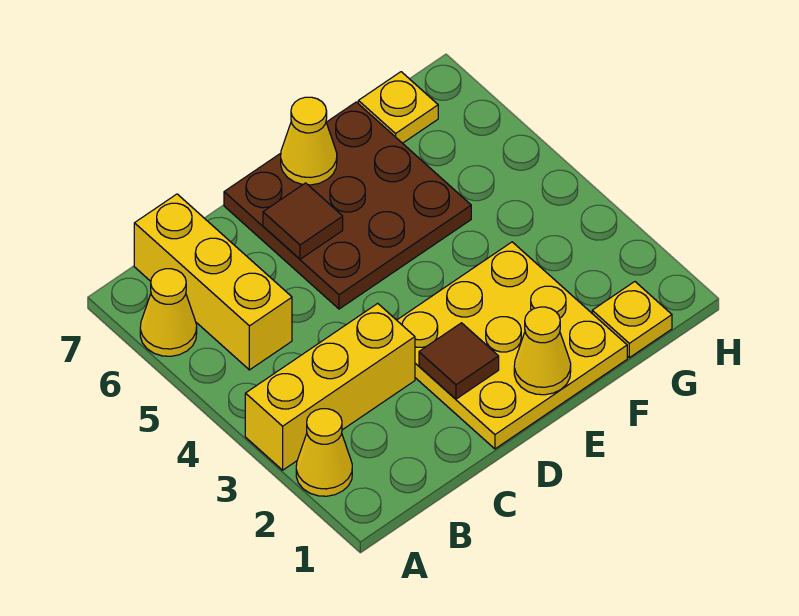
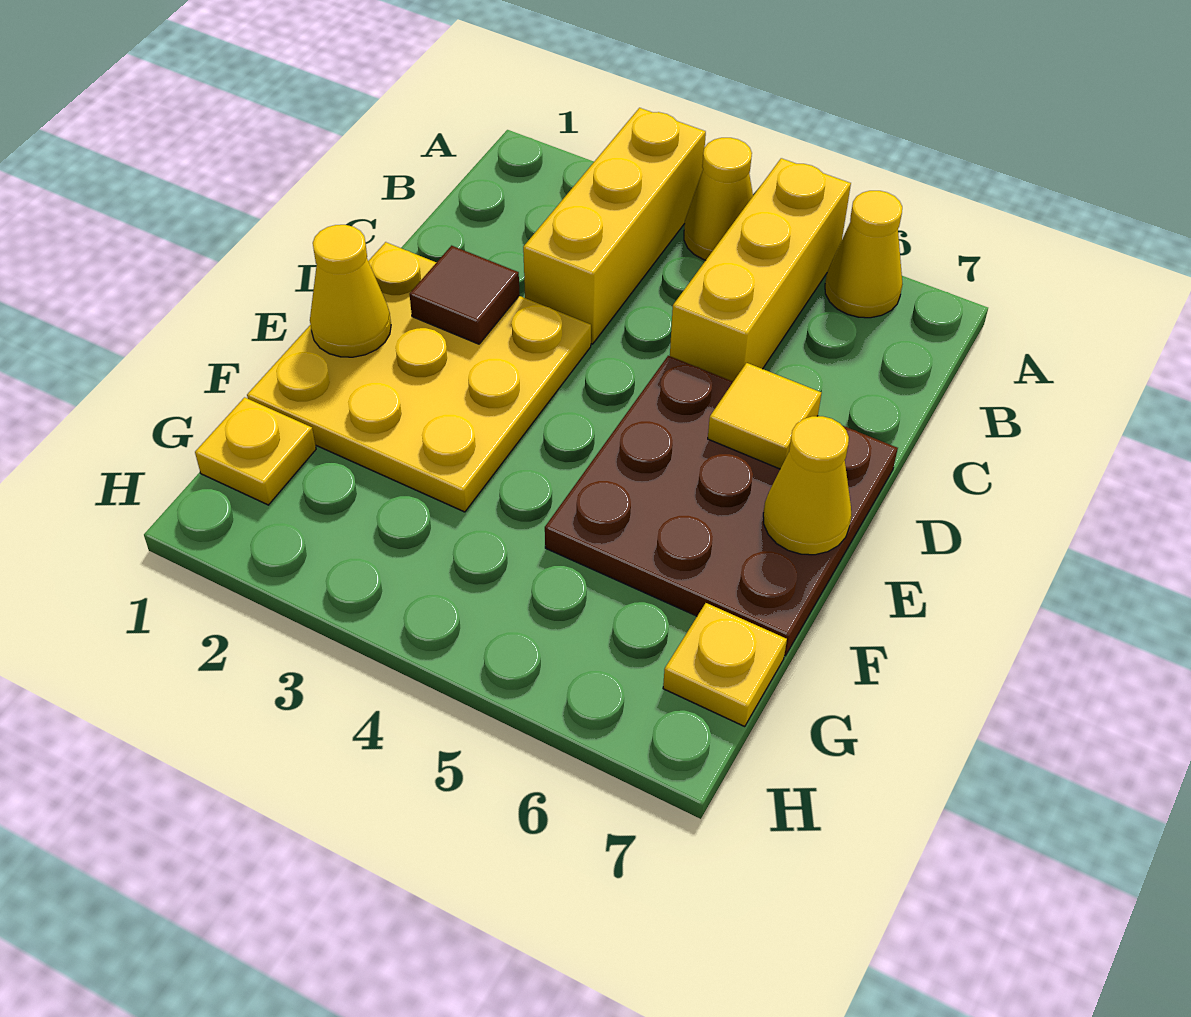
yellow 1x1 cone [296,409,352,496] -> yellow 1x1 cone moved to [684,138,753,260]
yellow 1x3 brick [134,194,292,370] -> yellow 1x3 brick turned to [670,158,851,381]
brown 1x1 tile [263,183,343,259] -> yellow 1x1 tile [708,363,822,469]

